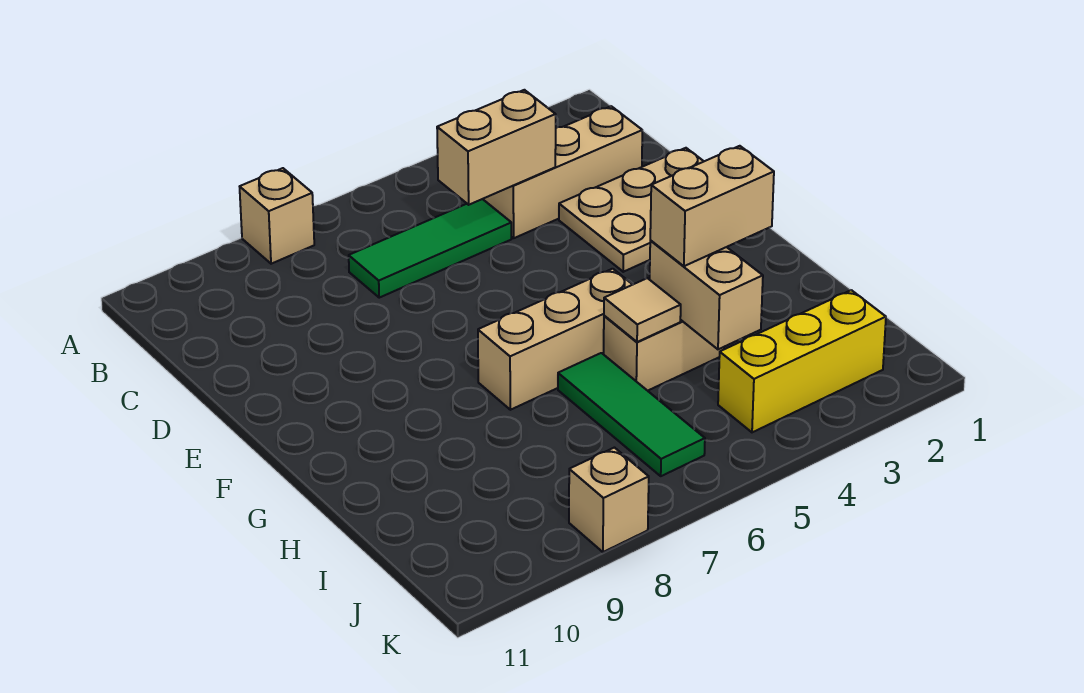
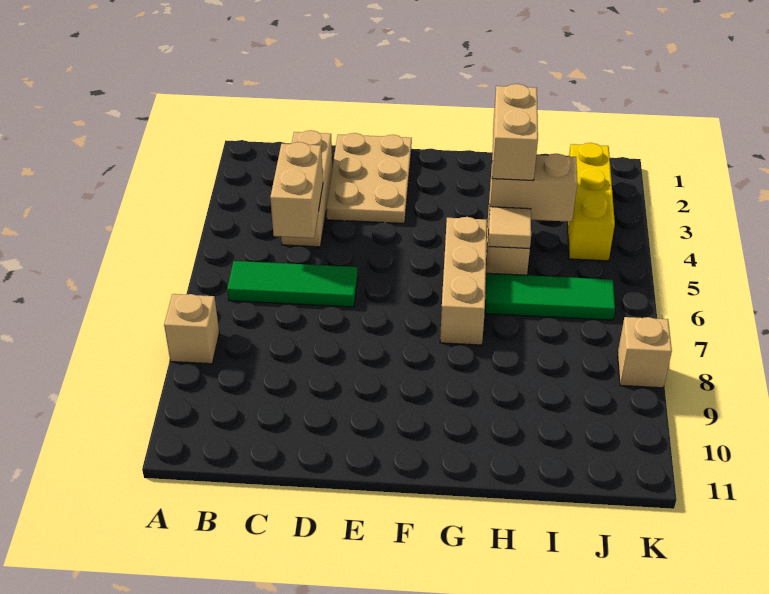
green 1x3 tile [349,199,511,298] -> green 1x3 tile turned to [227,261,358,307]

